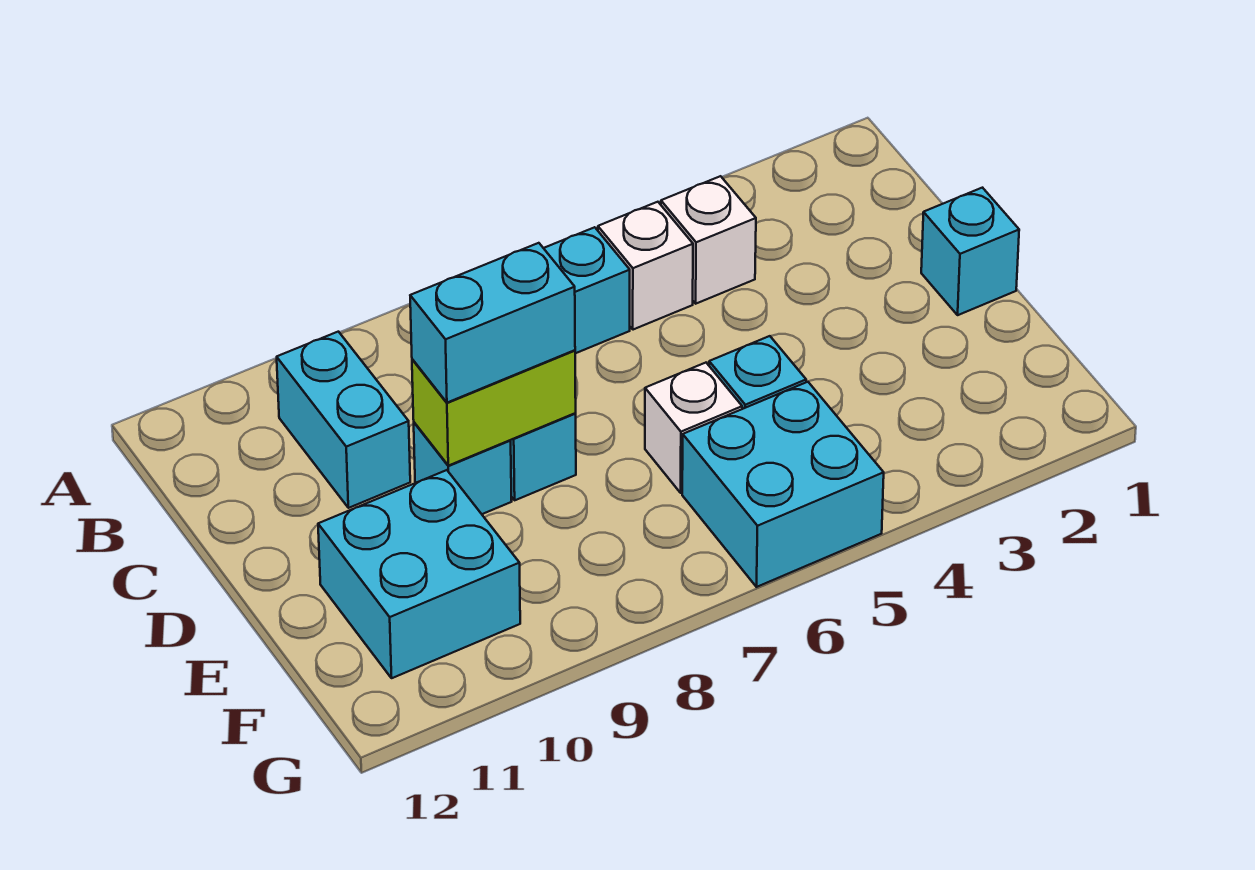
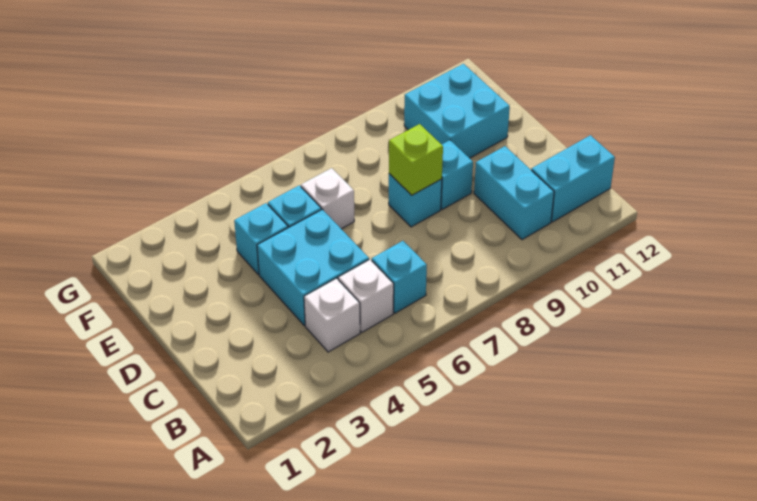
cyan 1x1 brick [921,188,1019,315] -> cyan 1x1 brick moved to [234,203,288,274]
lime 1x2 brick [412,350,576,466] -> lime 1x1 brick [389,124,443,195]
cyan 1x2 brick [410,243,575,403] -> cyan 1x2 brick moved to [531,135,615,222]
cyan 2x2 brick [682,382,884,587] -> cyan 2x2 brick moved to [257,209,369,326]

